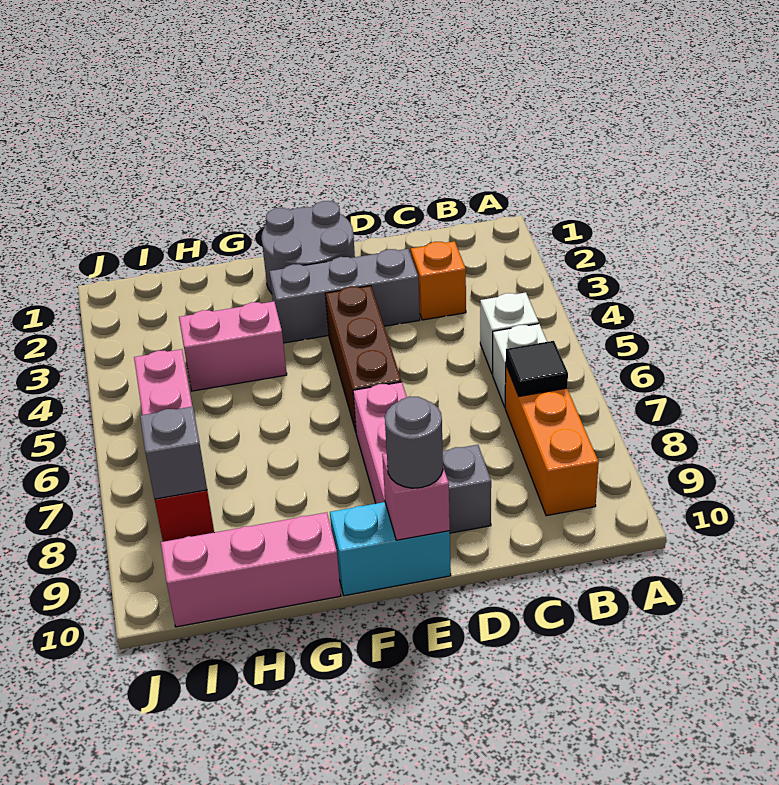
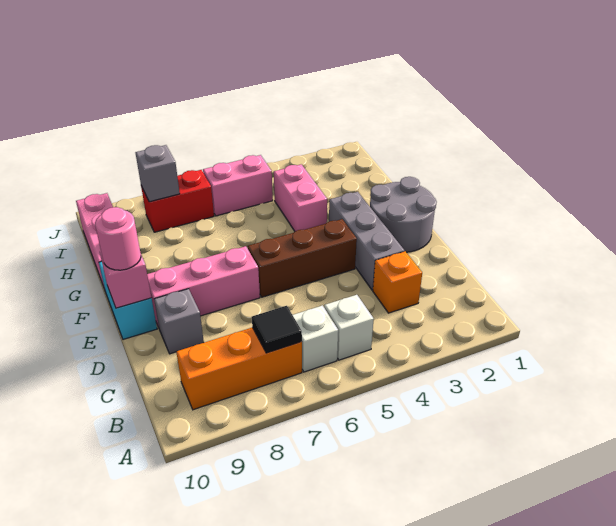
grey 1x1 round brick [385,397,443,488] -> pink 1x1 round brick [95,207,141,270]

